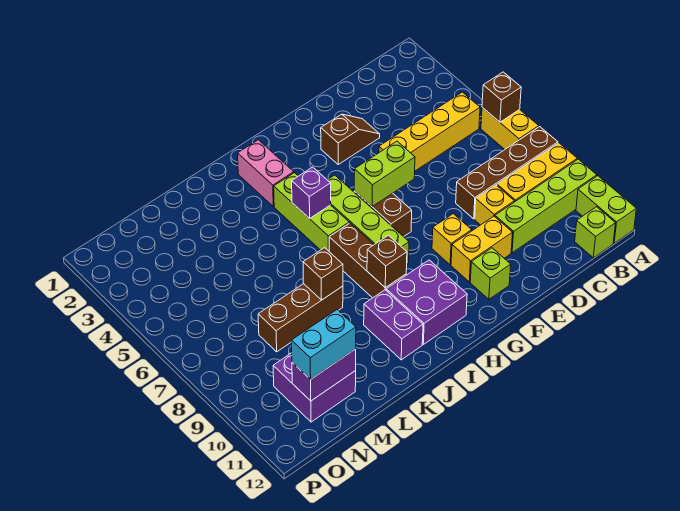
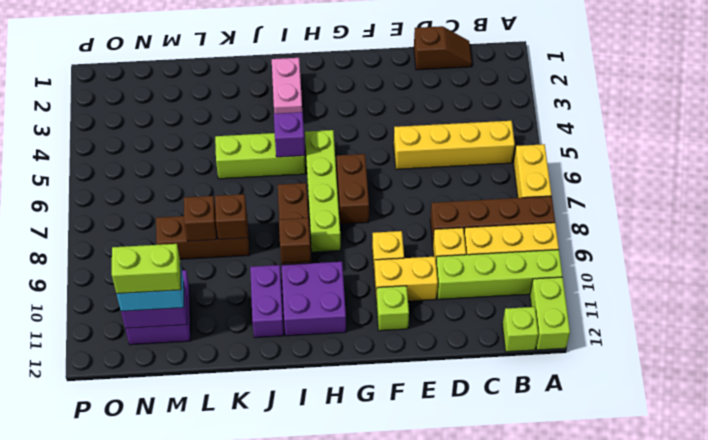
brown 1x1 brick [482,72,521,122] -> brown 1x1 brick moved to [184,196,217,241]
brown 1x2 slope [321,114,380,164] -> brown 1x2 slope moved to [414,26,472,70]
lime 1x2 brick [354,141,415,206] -> lime 1x2 brick moved to [112,244,181,294]
lime 1x3 brick [274,173,349,251] -> lime 1x3 brick turned to [215,133,306,179]

